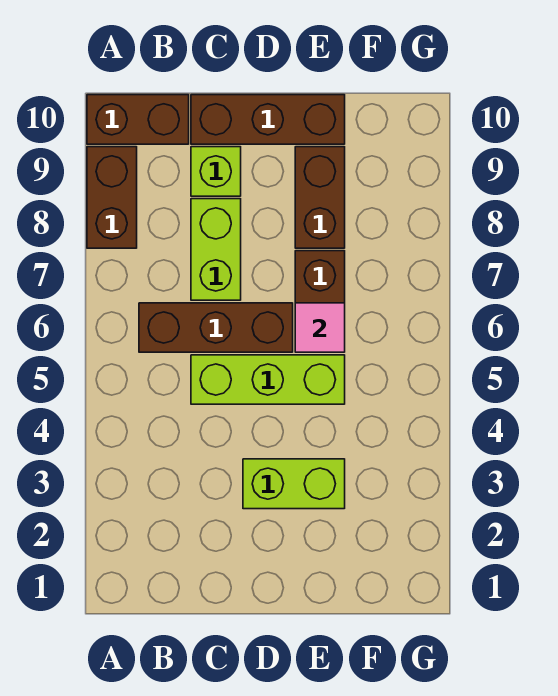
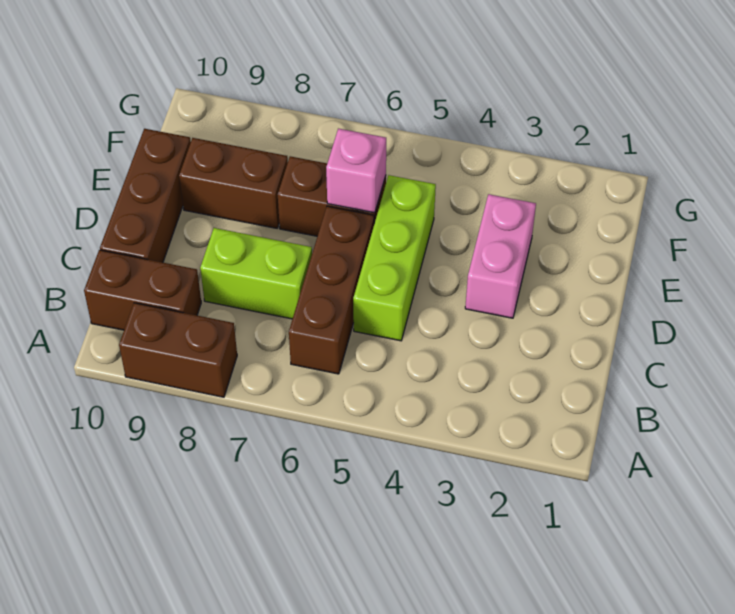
brown 1x2 brick [87,95,189,144] -> brown 1x2 brick turned to [84,250,201,330]
lime 1x1 brick [191,147,241,196] -> none
lime 1x2 brick [243,459,345,509] -> pink 1x2 brick [465,194,536,318]
pink 1x1 tile [295,303,345,352] -> pink 1x1 brick [326,129,386,213]

